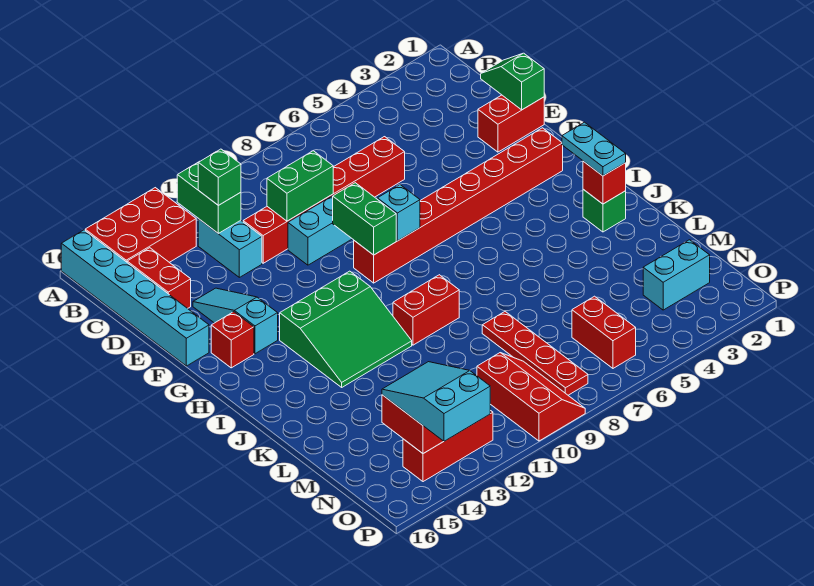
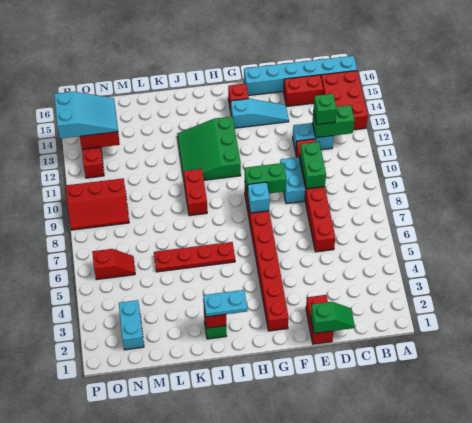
red 1x4 plate [482,312,588,395] -> red 1x4 plate moved to [154,242,235,272]
red 1x2 brick [572,296,636,368] -> red 1x2 slope [92,249,135,280]

